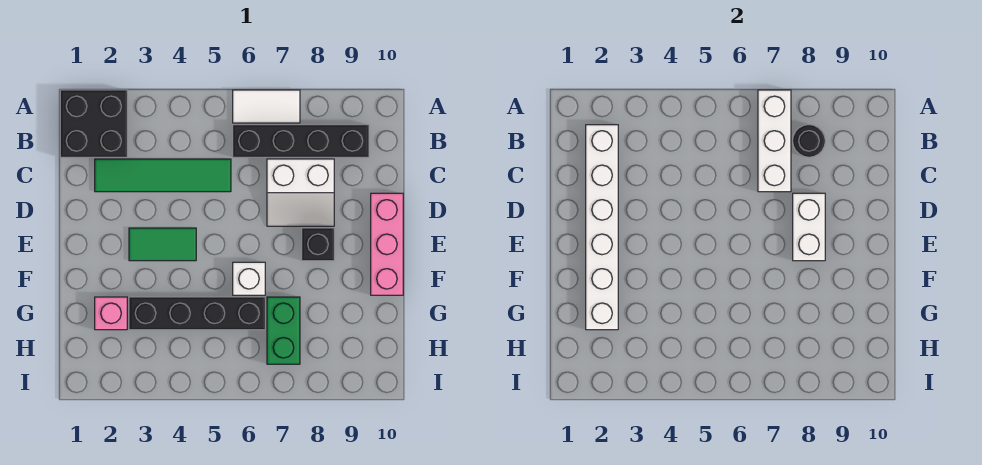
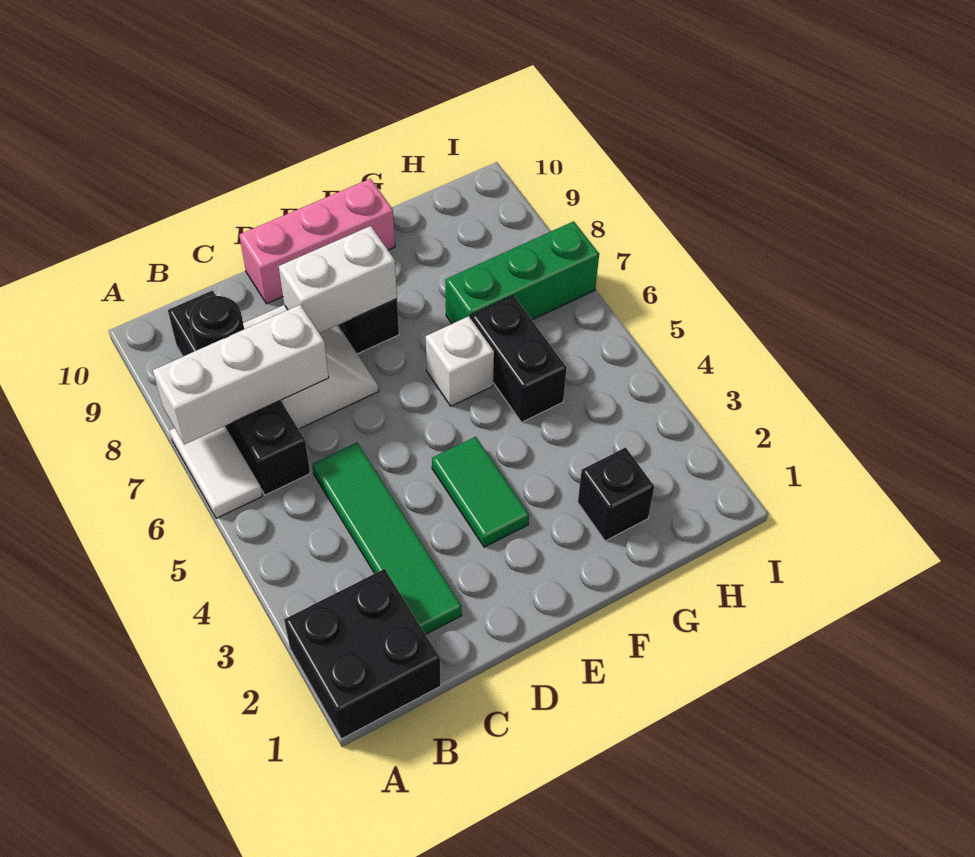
white 1x6 brick [586,125,618,330] -> none
pink 1x1 brick [95,297,127,330] -> black 1x1 brick [578,448,654,541]
black 1x4 brick [129,297,265,330] -> black 1x2 brick [471,296,567,422]
green 1x2 brick [267,297,300,364] -> green 1x3 brick [445,221,599,324]

